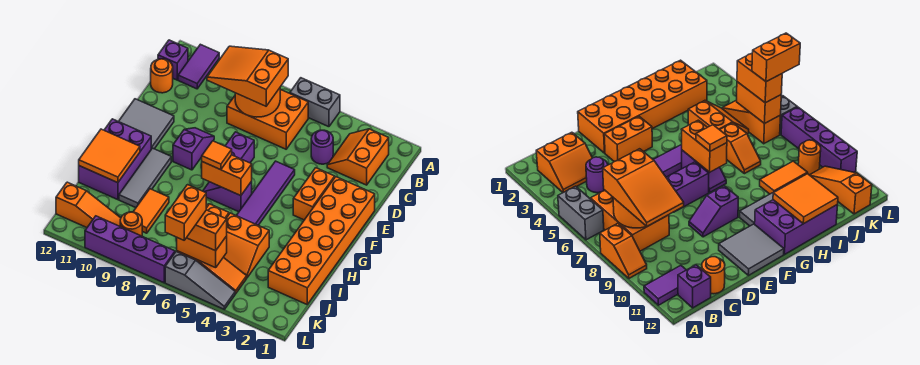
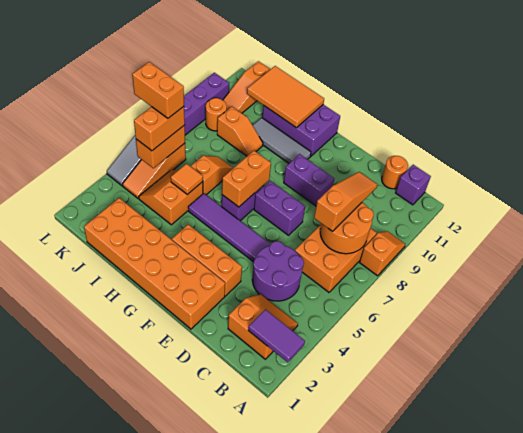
grey 1x2 brick [290,78,340,127] -> none
purple 1x2 tile [178,44,219,89] -> purple 1x2 tile moved to [248,310,305,362]
orange 2x3 slope [207,46,288,106] -> orange 1x3 slope [314,172,377,232]
purple 1x1 round brick [311,130,333,164] -> purple 2x2 round brick [252,241,304,301]
orange 1x2 brick [293,168,335,220] -> orange 1x3 brick [172,224,242,296]
purple 1x2 slope [173,128,214,170] -> purple 1x2 brick [284,154,334,206]
grey 2x2 tile [119,99,174,149] -> none
orange 1x1 tile [202,141,232,170] -> orange 1x1 tile moved to [171,164,203,195]
orange 2x2 tile [79,129,140,183] -> orange 2x3 tile [247,66,324,128]
orange 1x2 tile [133,189,169,233] -> orange 1x2 slope [217,107,263,156]

